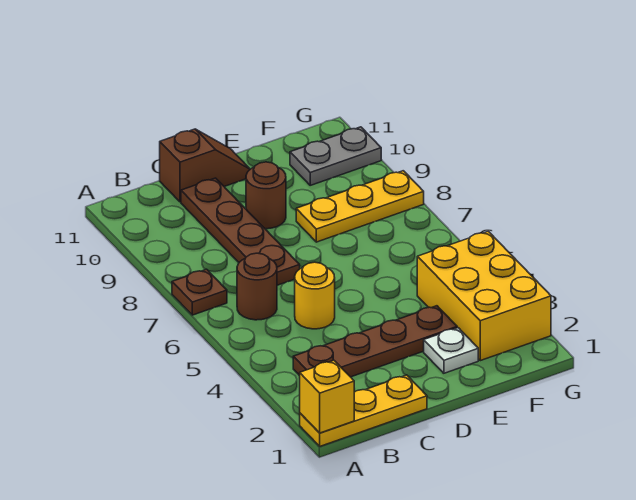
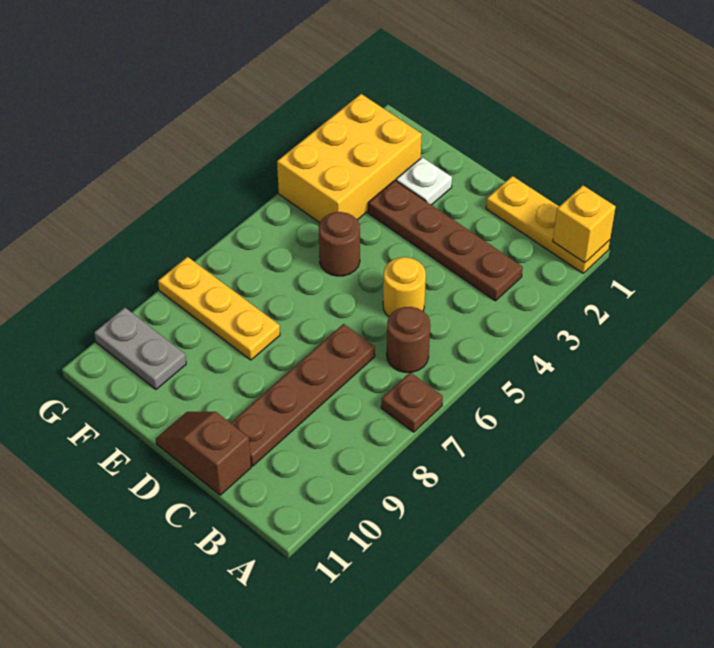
brown 1x1 round brick [246,162,286,229] -> brown 1x1 round brick moved to [319,212,360,276]

